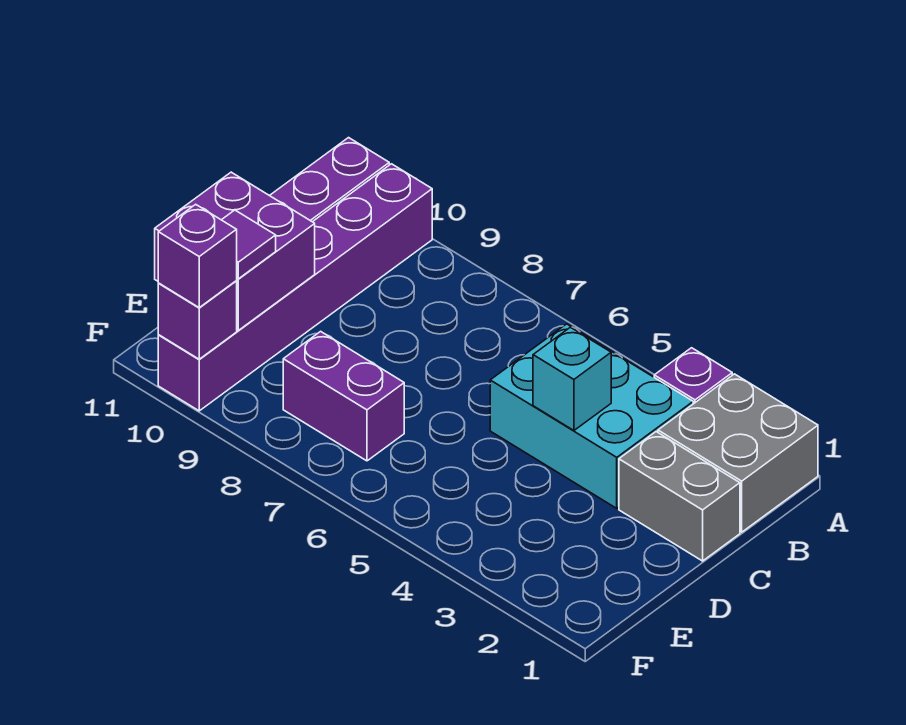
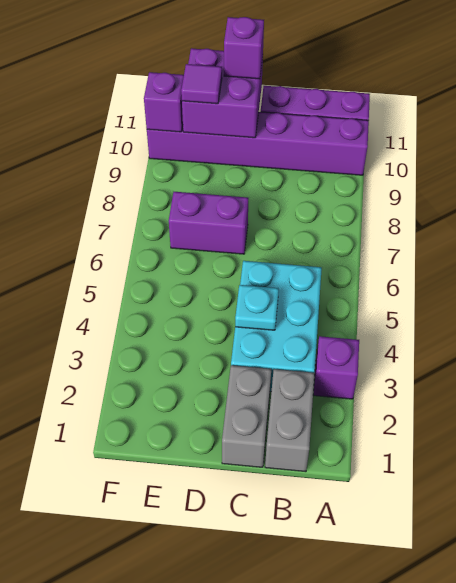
grey 2x2 brick [658,374,818,532] -> grey 1x2 brick [265,369,314,472]
cyan 1x1 brick [533,327,611,430] -> cyan 1x1 plate [235,285,279,330]
purple 1x2 brick [283,331,404,461] -> purple 1x2 brick turned to [169,192,248,254]
purple 1x1 brick [158,204,237,307] -> purple 1x1 brick moved to [224,17,264,79]

